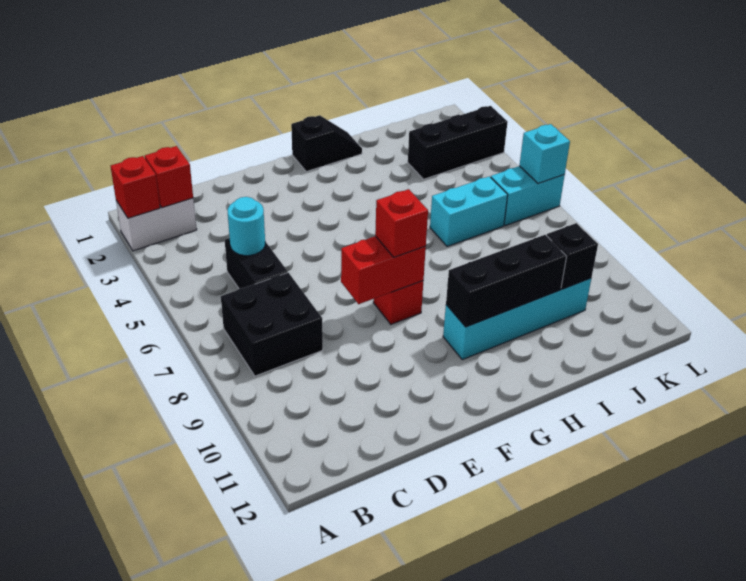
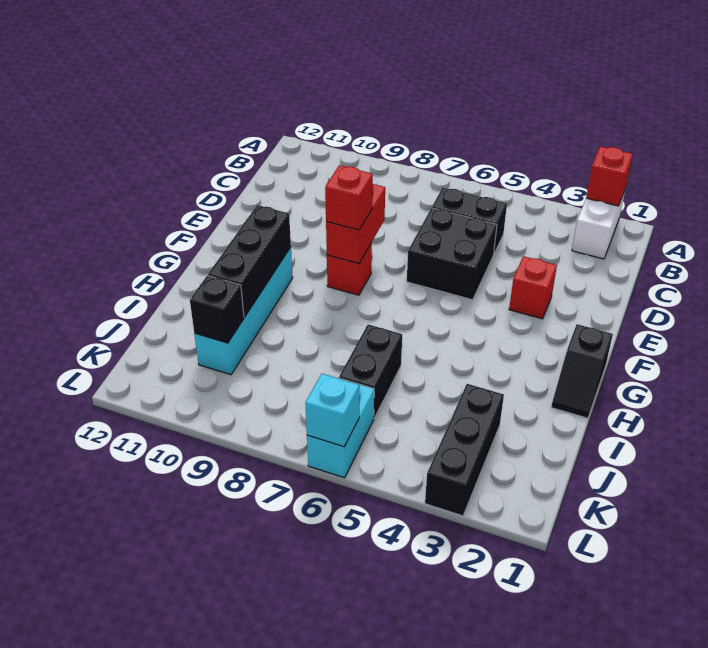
red 1x1 brick [145,146,193,208] -> red 1x1 brick moved to [509,256,557,319]
black 2x2 brick [221,273,323,376] -> black 2x2 brick moved to [407,208,497,300]
cyan 1x1 round brick [228,197,265,256] -> none
cyan 1x2 brick [430,176,508,247] -> black 1x2 brick [339,324,402,418]

